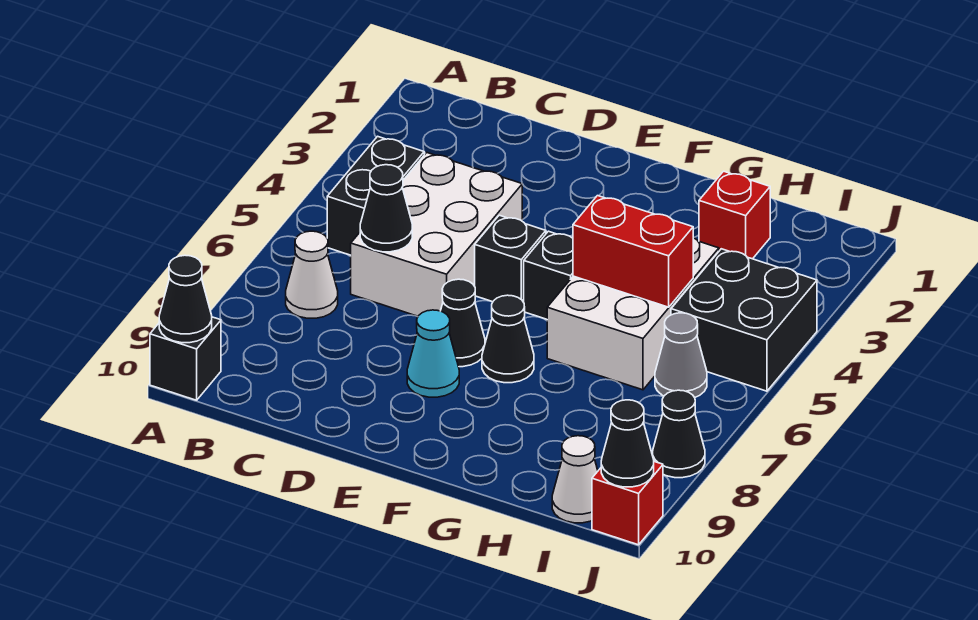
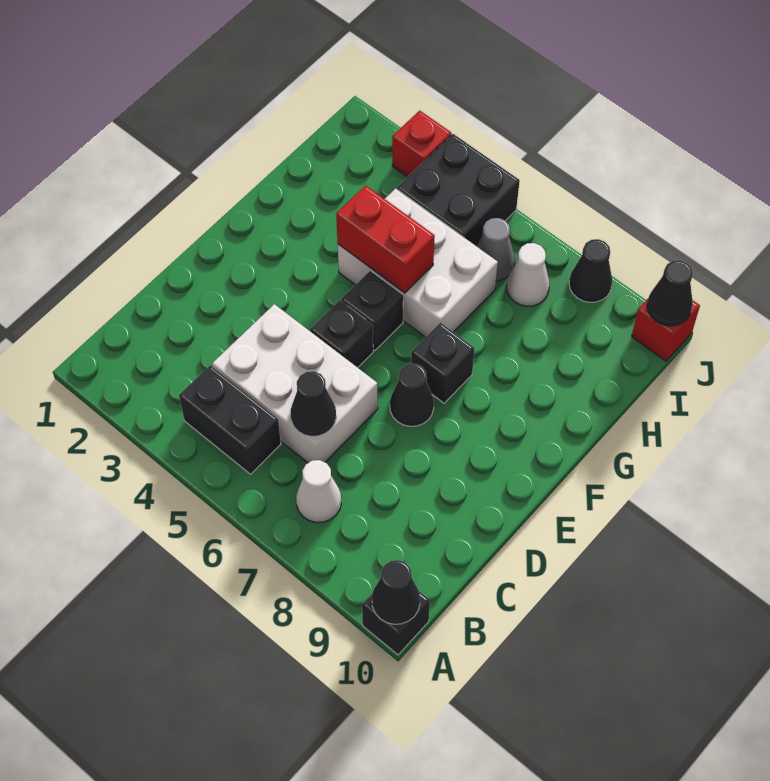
cyan 1x1 cone [407,310,459,397] -> none
black 1x1 cone [482,295,534,383] -> black 1x1 brick [411,323,474,403]
red 1x2 brick [573,196,693,307] -> red 1x2 brick turned to [336,185,435,293]
red 1x1 brick [699,171,770,259] -> red 1x1 brick moved to [392,111,451,177]
white 1x1 cone [552,436,598,523] -> white 1x1 cone moved to [507,243,550,306]

